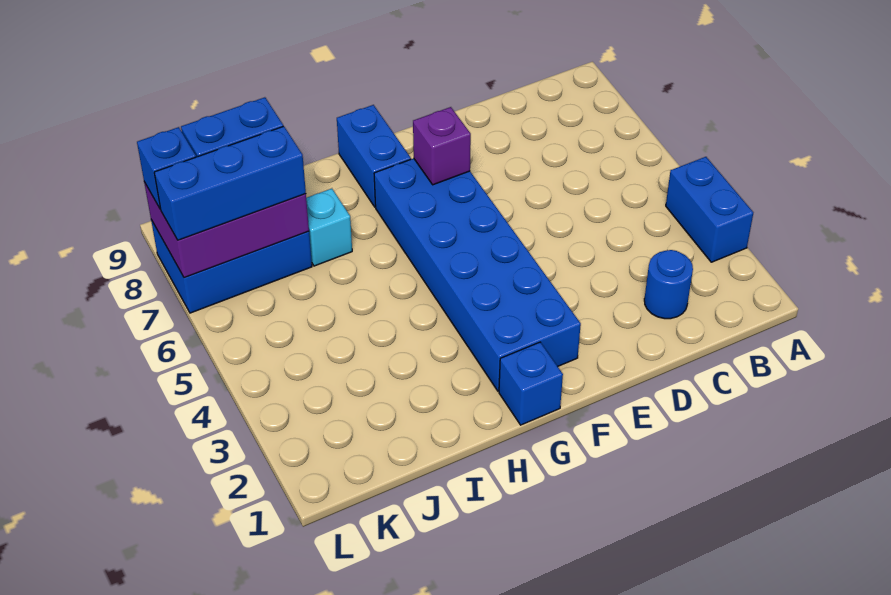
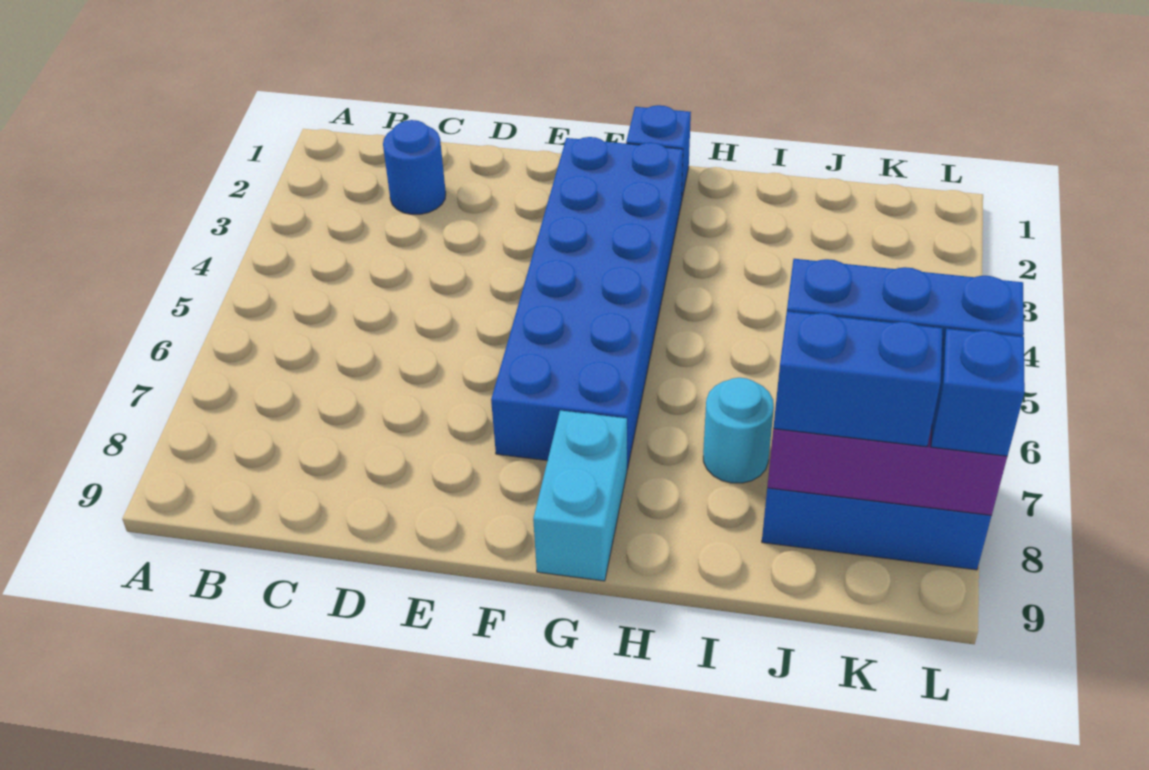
blue 1x2 brick [666,157,753,262] -> none
purple 1x1 brick [413,107,471,185] -> none
blue 1x2 brick [337,105,411,207] -> cyan 1x2 brick [533,410,627,581]
cyan 1x1 brick [306,189,352,266] -> cyan 1x1 round brick [703,378,774,483]

